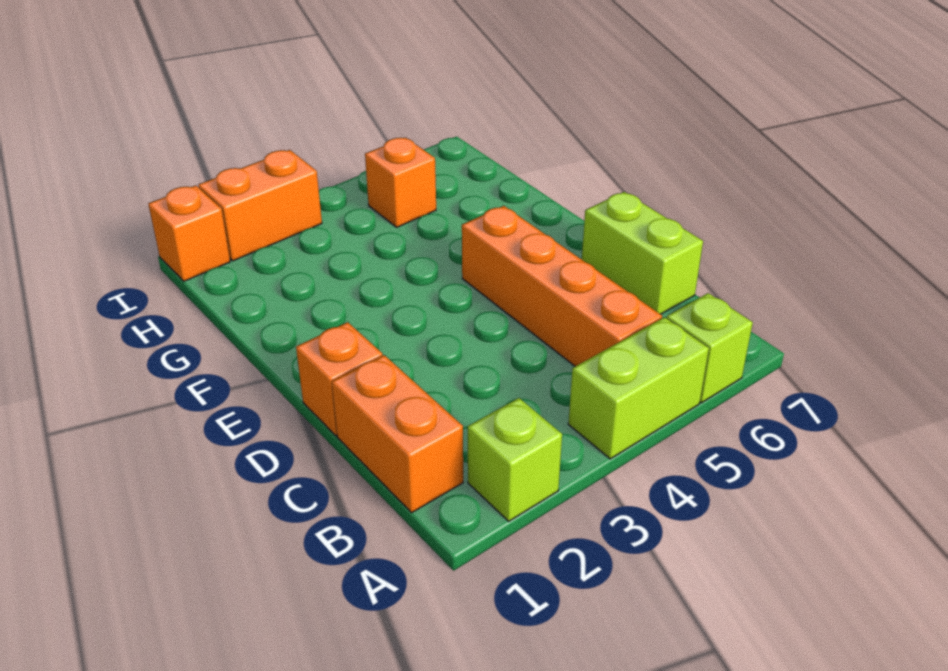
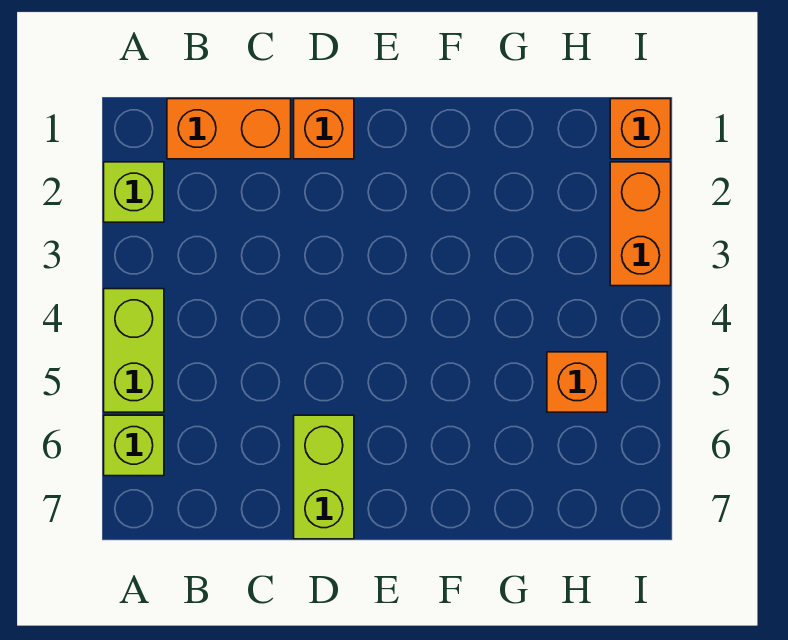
orange 1x4 brick [462,206,662,366] -> none
lime 1x2 brick [582,192,703,314] -> lime 1x2 brick turned to [294,415,354,539]

